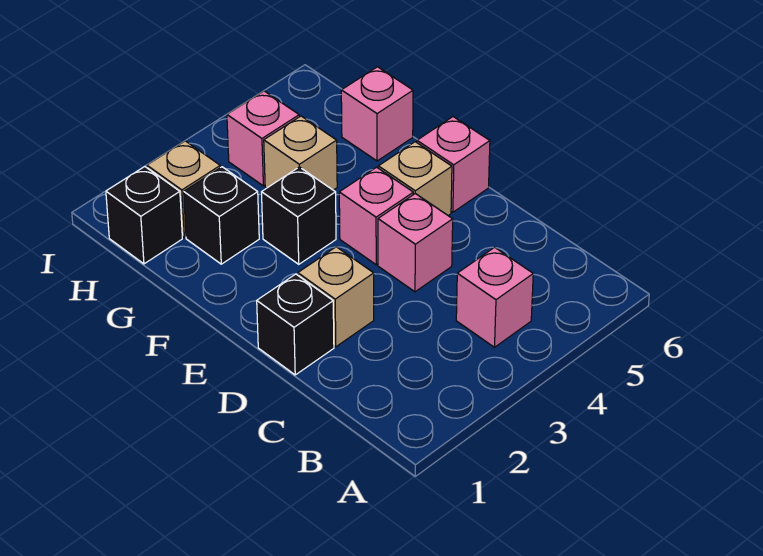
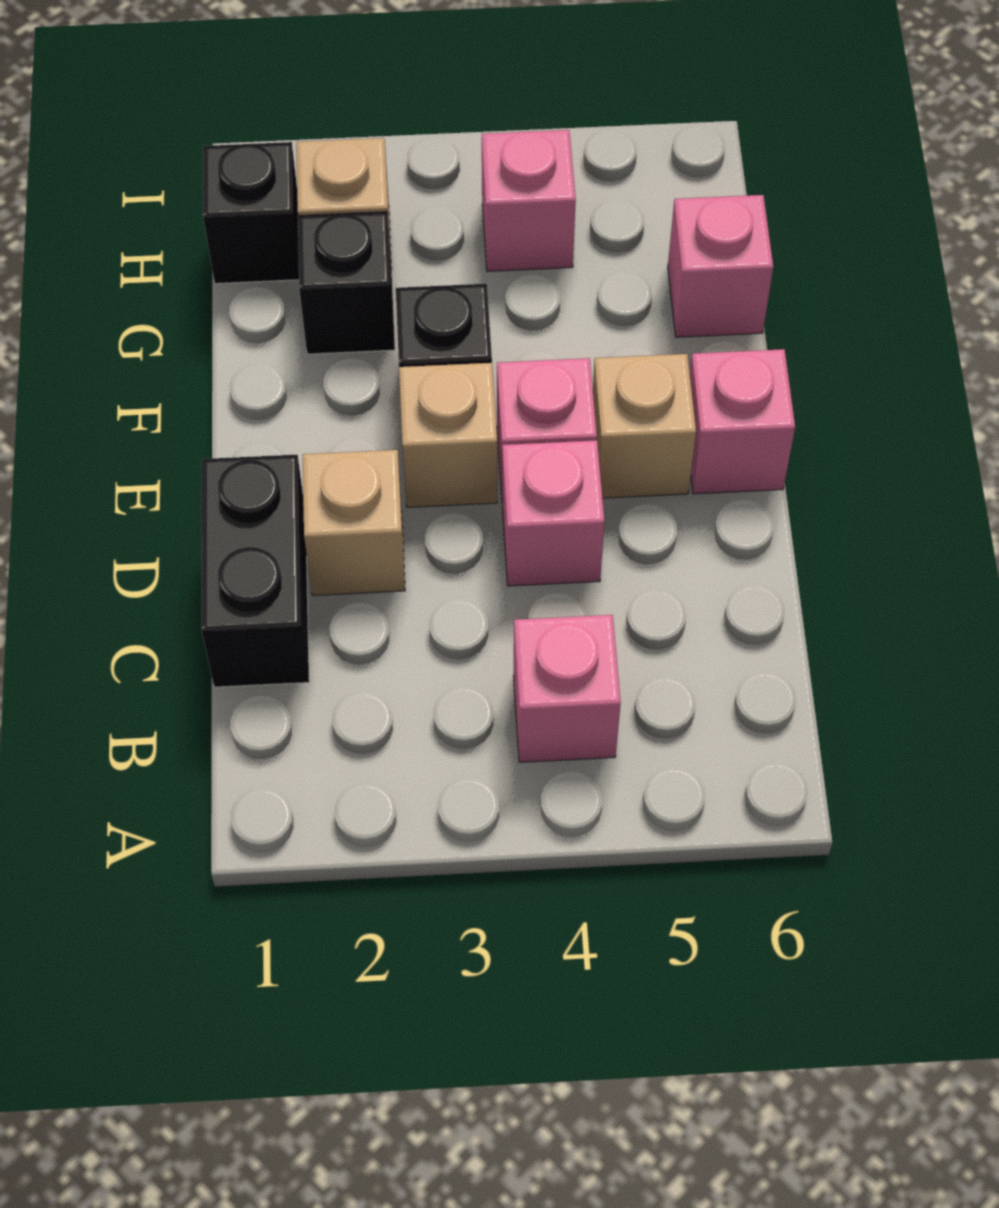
black 1x1 brick [257,274,334,375] -> black 1x2 brick [202,455,309,687]
tan 1x1 brick [264,116,337,190] -> tan 1x1 brick moved to [399,363,497,507]

